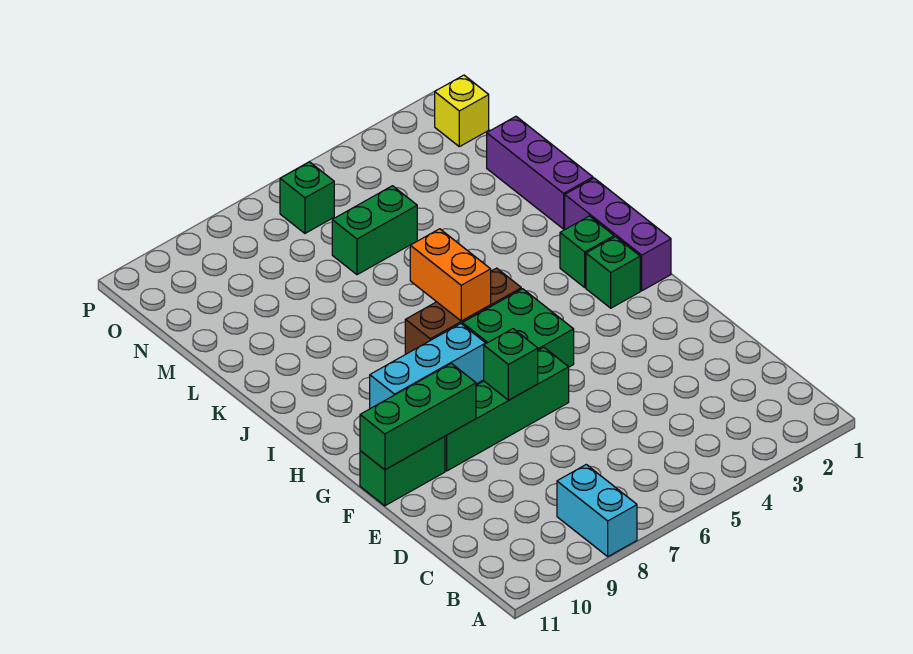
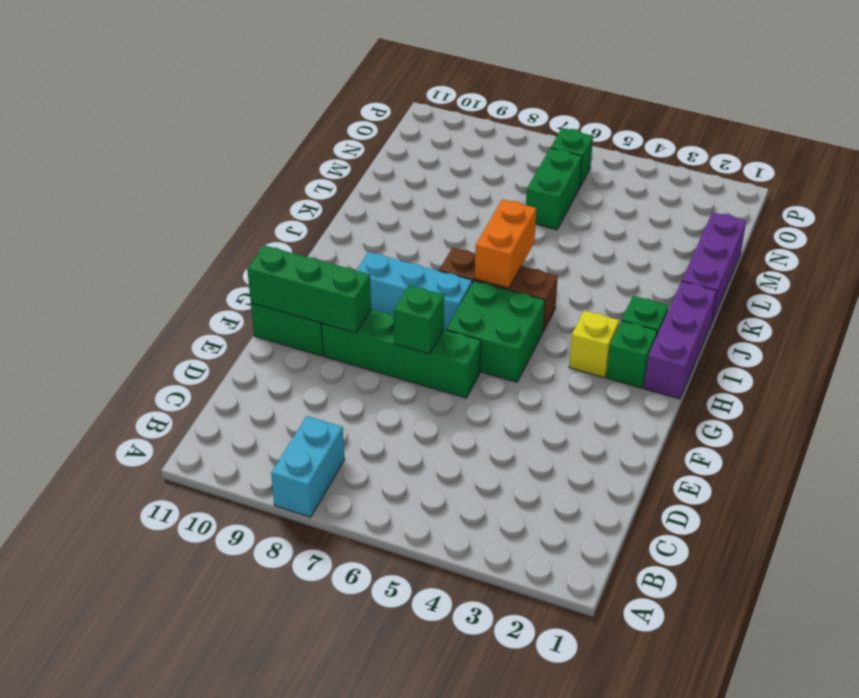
green 1x2 brick [332,186,417,275] -> green 1x2 brick turned to [526,148,582,230]
yellow 1x1 brick [435,75,489,147] -> yellow 1x1 brick moved to [569,311,619,377]

